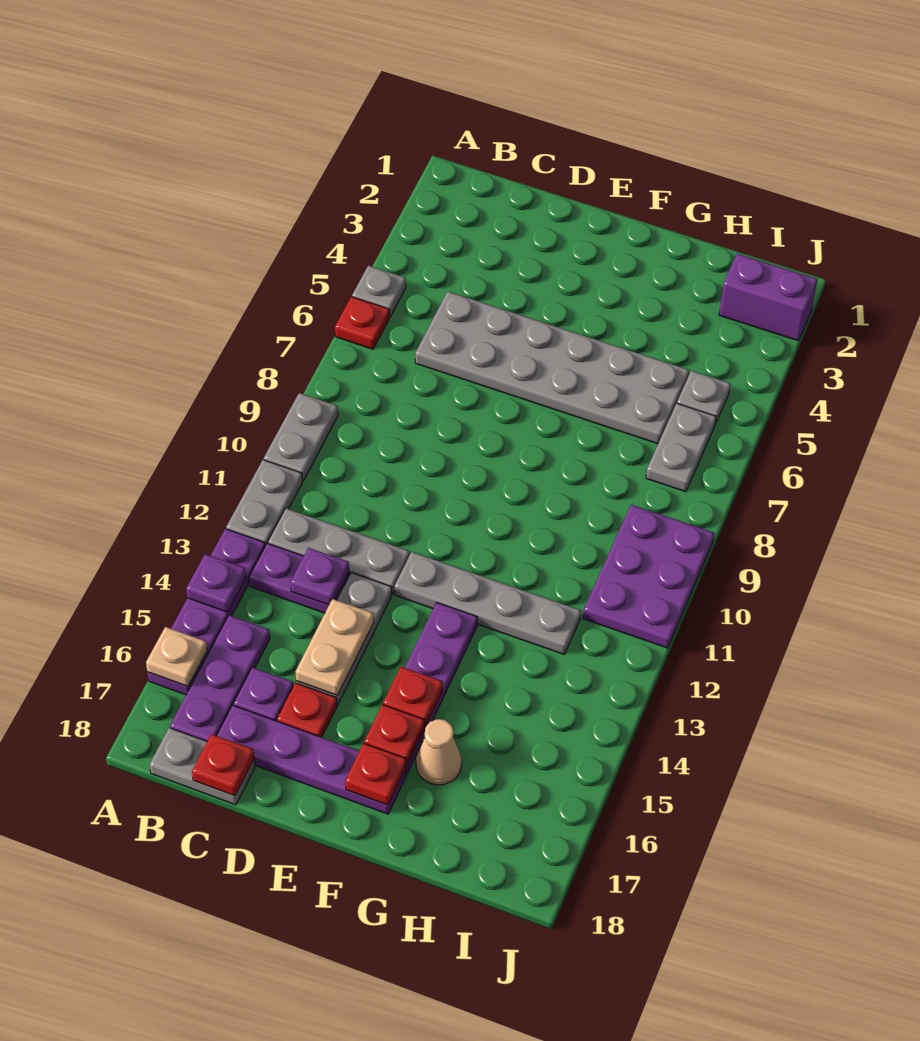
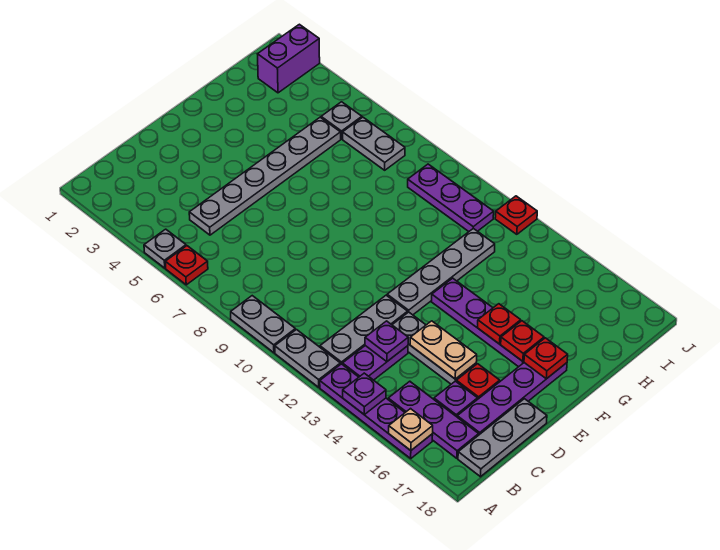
grey 1x2 plate [150,728,255,805] -> grey 1x3 plate [458,399,547,477]
grey 2x6 plate [415,291,689,444] -> grey 1x6 plate [189,117,341,235]
red 1x1 plate [192,734,254,796] -> red 1x1 plate moved to [495,196,537,234]
tan 1x1 cone [416,719,462,785] -> none
purple 2x3 plate [583,505,714,648] -> purple 1x3 plate [408,164,494,232]

